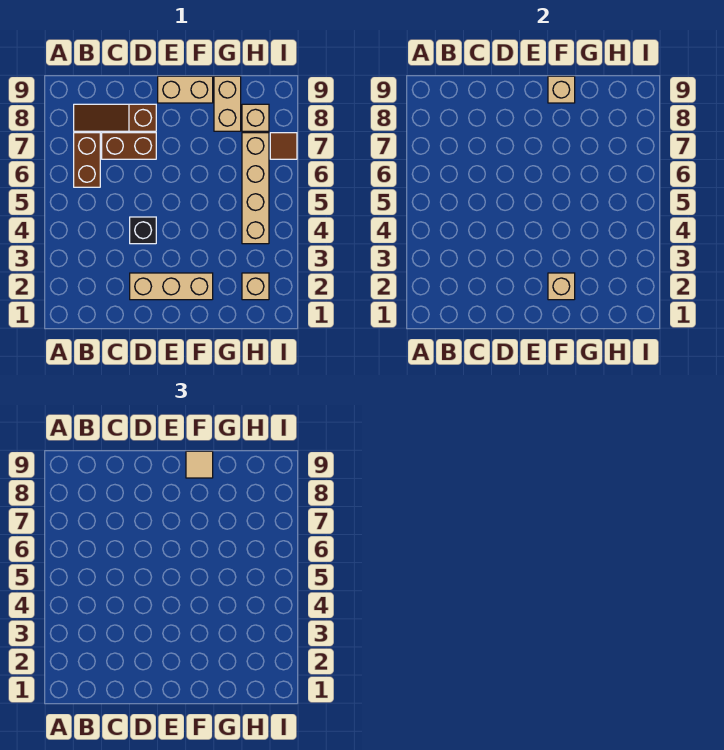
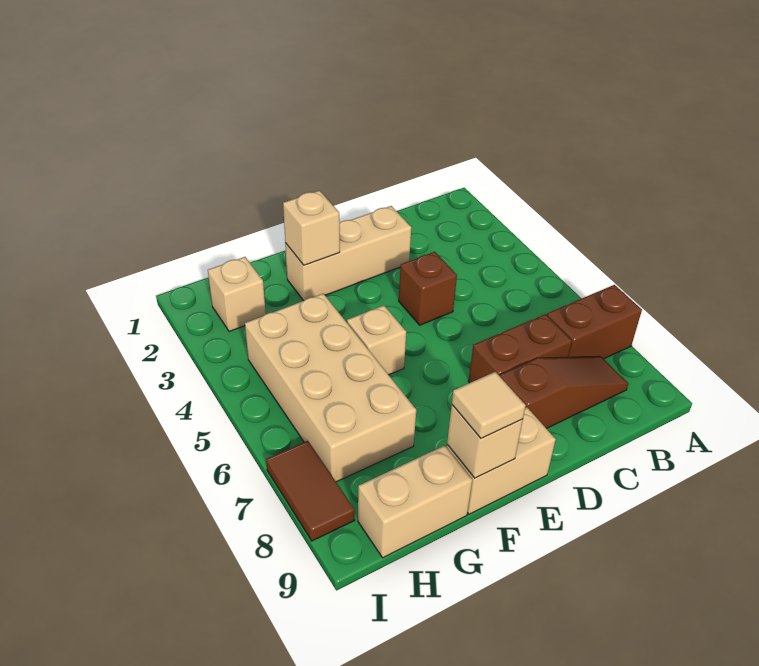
brown 1x2 brick [74,133,100,187] -> brown 1x2 brick turned to [547,285,642,359]
black 1x1 brick [130,217,156,244] -> brown 1x1 brick [399,252,457,325]
tan 1x2 brick [214,76,241,131] -> tan 1x2 brick turned to [358,446,472,558]
tan 1x4 brick [242,133,269,244] -> tan 2x4 brick [245,294,416,482]
tan 1x1 brick [242,104,269,131] -> tan 1x1 brick moved to [347,305,406,375]
brown 1x1 tile [270,133,297,159] -> brown 1x2 tile [266,441,355,541]

